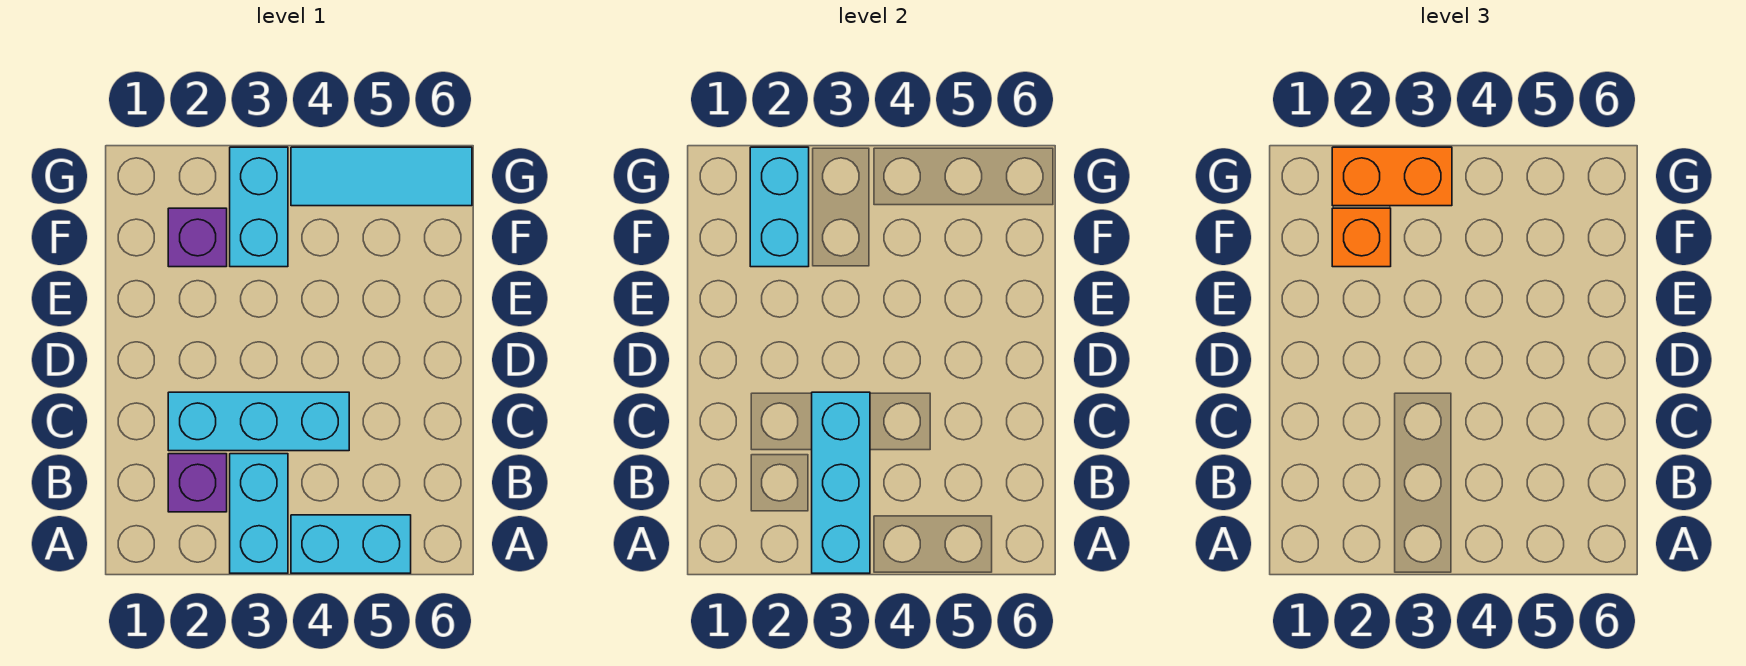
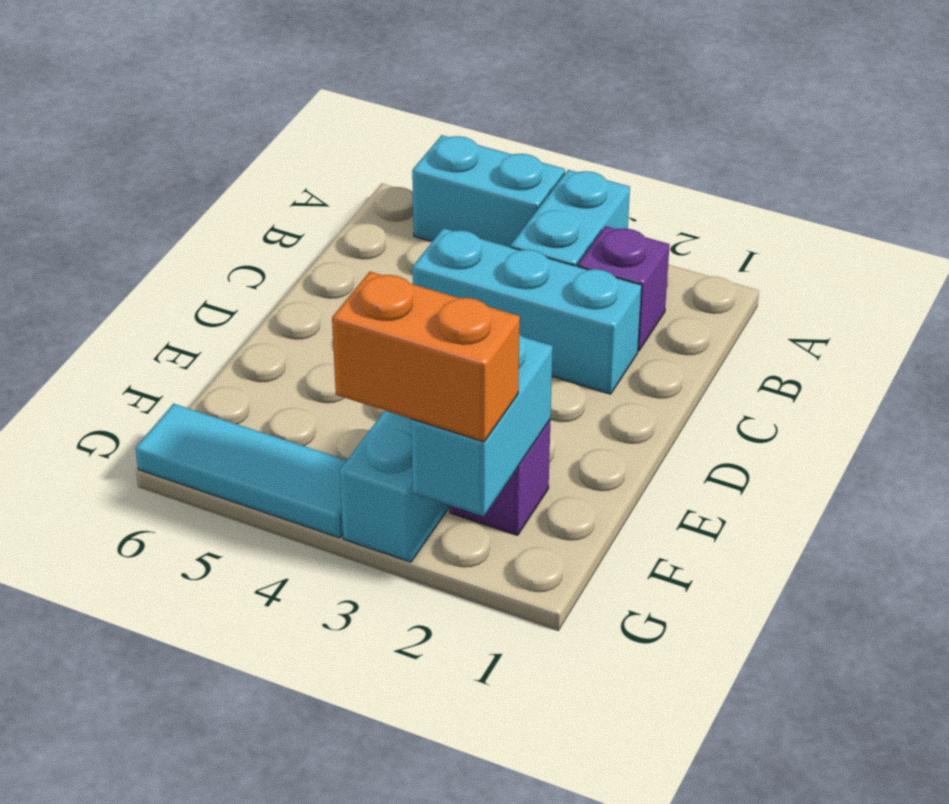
cyan 1x3 brick [812,392,870,573] -> none
orange 1x1 brick [1332,208,1391,267] -> none

